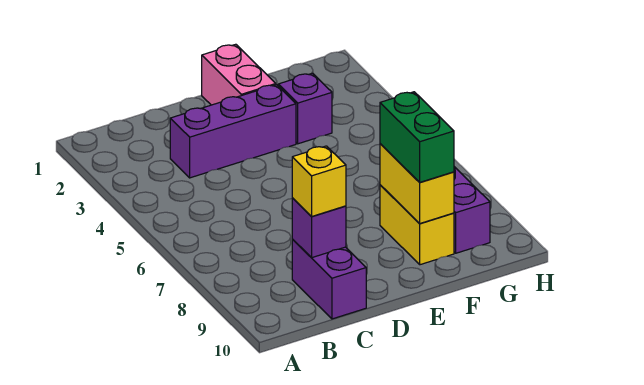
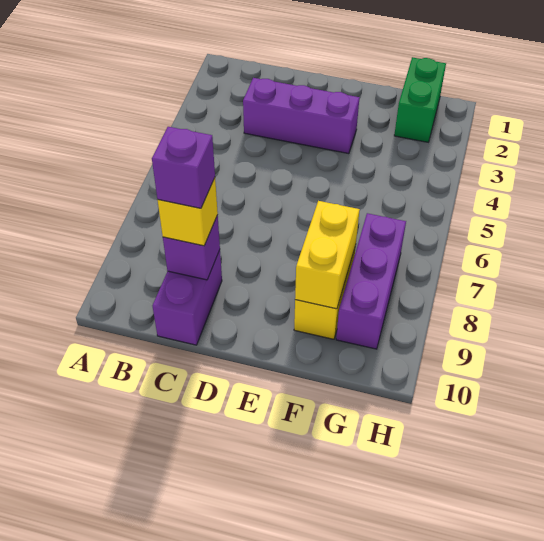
pink 1x2 brick [202,44,276,105] -> none
purple 1x1 brick [278,73,332,144] -> purple 1x1 brick moved to [152,127,215,208]
green 1x2 brick [380,92,454,182] -> green 1x2 brick moved to [394,57,446,142]

